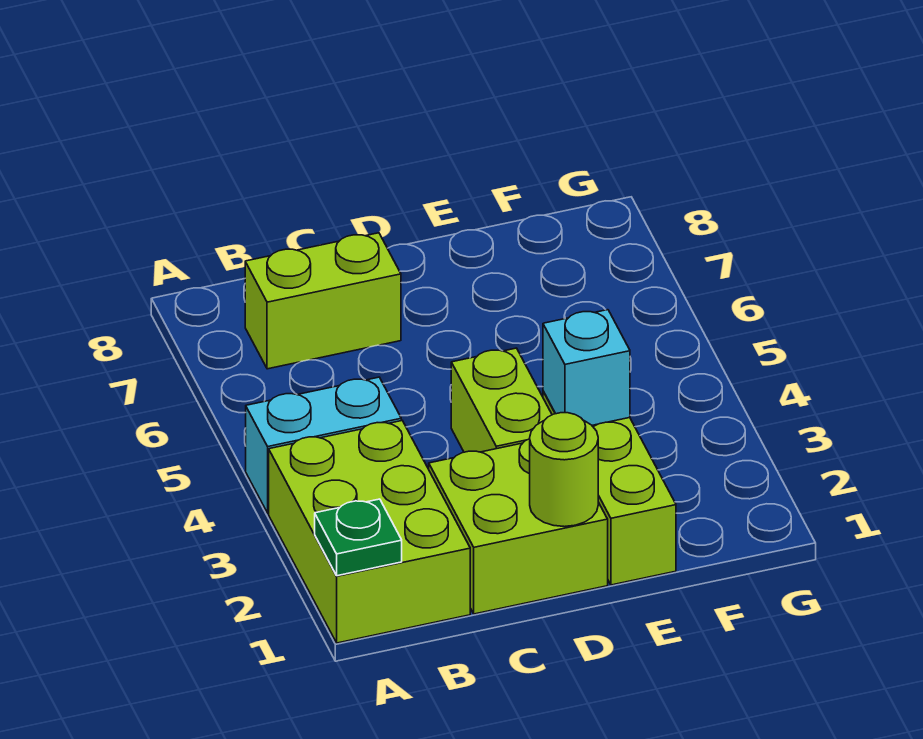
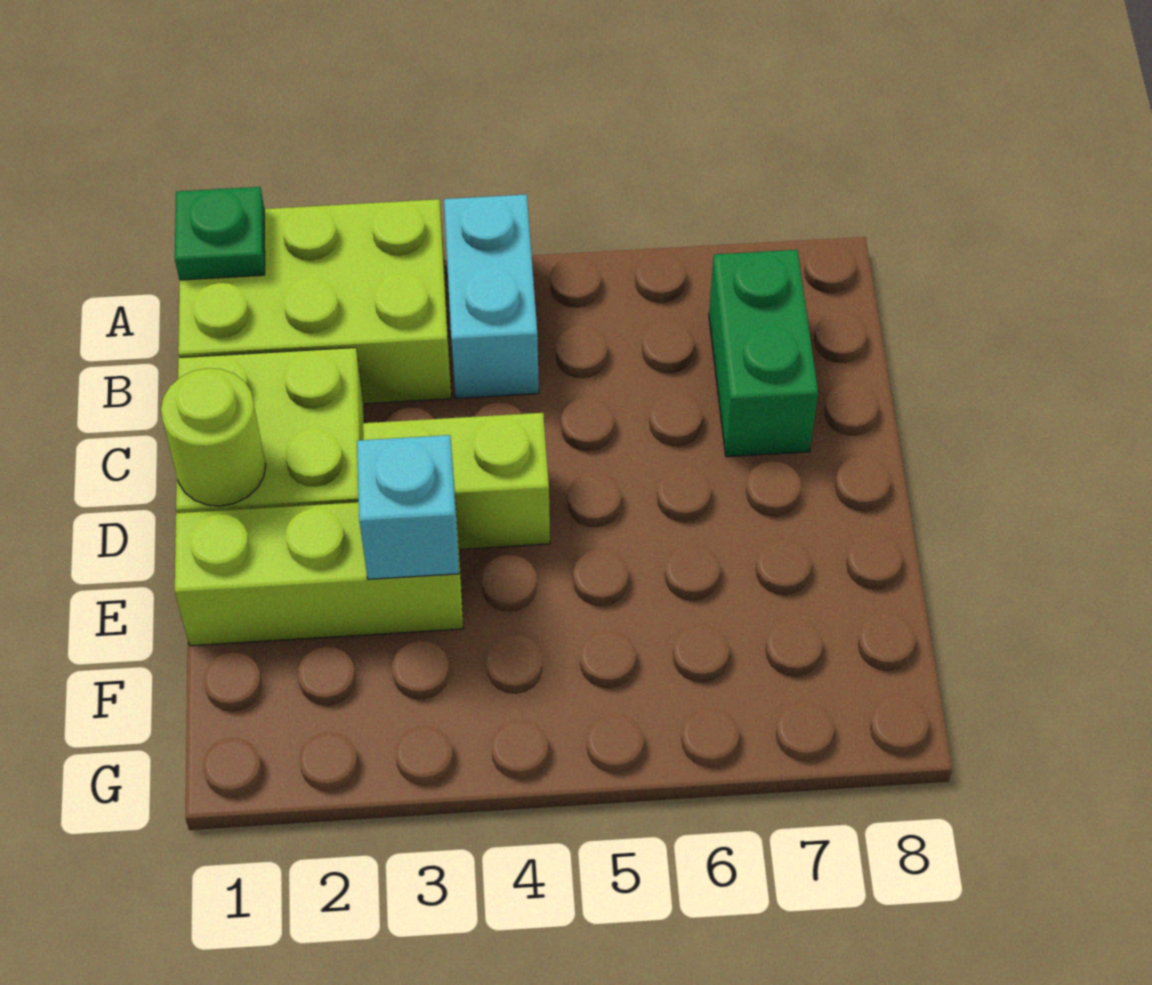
lime 1x2 brick [245,233,401,369] -> green 1x2 brick [709,250,818,457]

